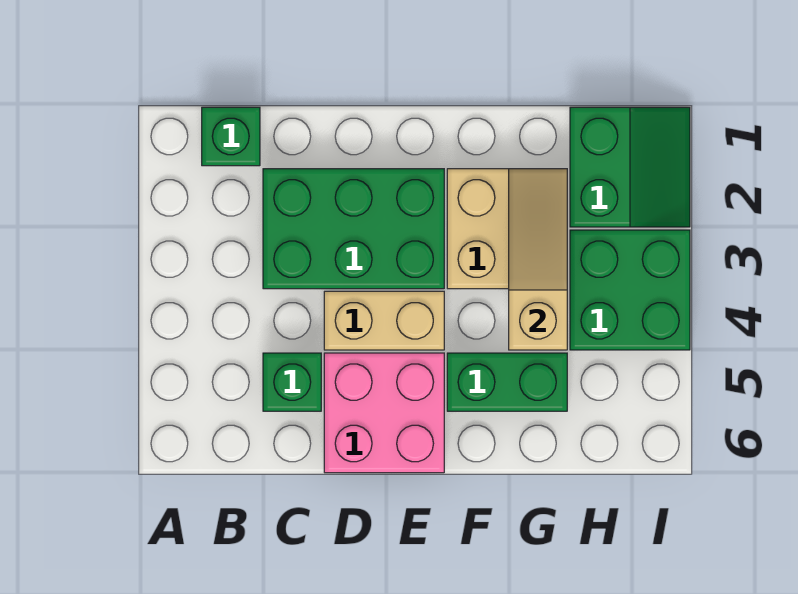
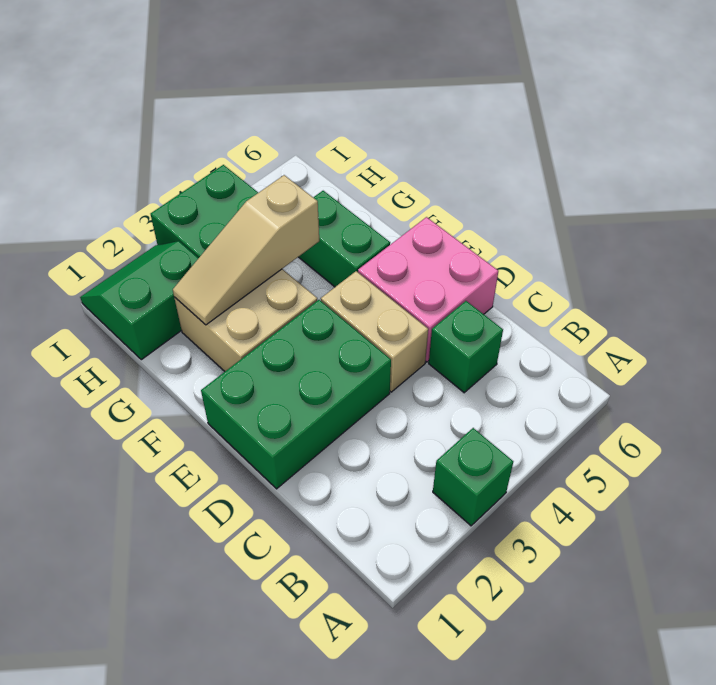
green 1x1 brick [202,107,260,166] -> green 1x1 brick moved to [433,428,513,526]
green 2x3 brick [263,169,444,289] -> green 2x3 brick turned to [201,300,391,489]

